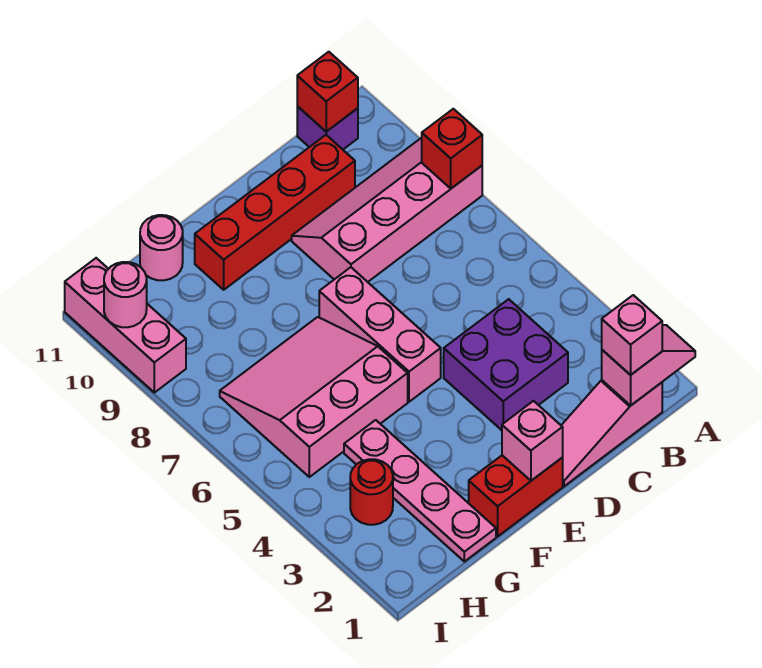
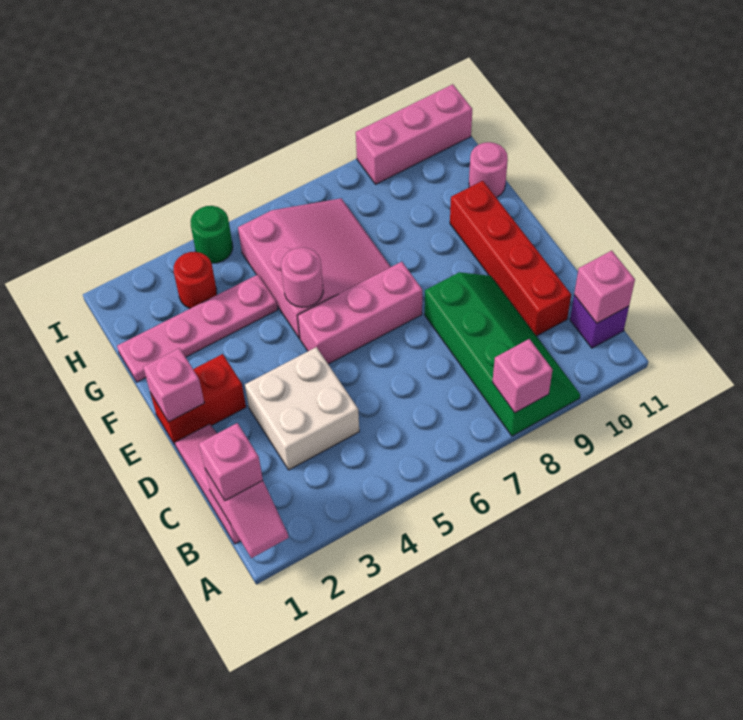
pink 2x4 slope [292,138,482,282] -> green 2x4 slope [425,272,580,436]
red 1x1 brick [422,109,482,189] -> pink 1x1 brick [492,339,553,413]
red 1x1 brick [297,52,358,132] -> pink 1x1 brick [574,251,635,323]
purple 2x2 brick [444,299,568,430] -> white 2x2 brick [245,347,359,470]
red 1x2 brick [469,455,563,536] -> red 1x2 brick turned to [150,354,246,445]
none -> green 1x1 round brick [191,206,233,263]
pink 1x1 round brick [104,262,147,327] -> pink 1x1 round brick moved to [281,247,323,307]

